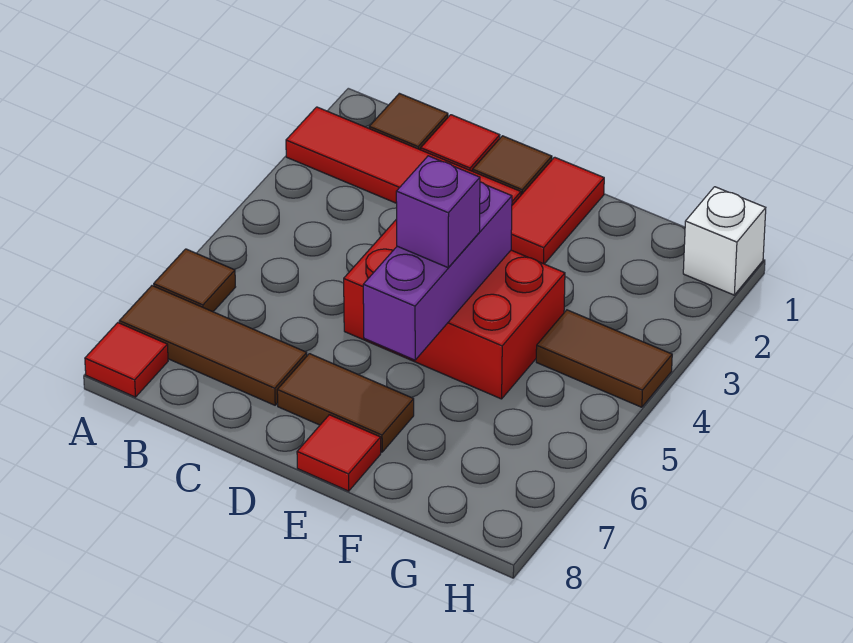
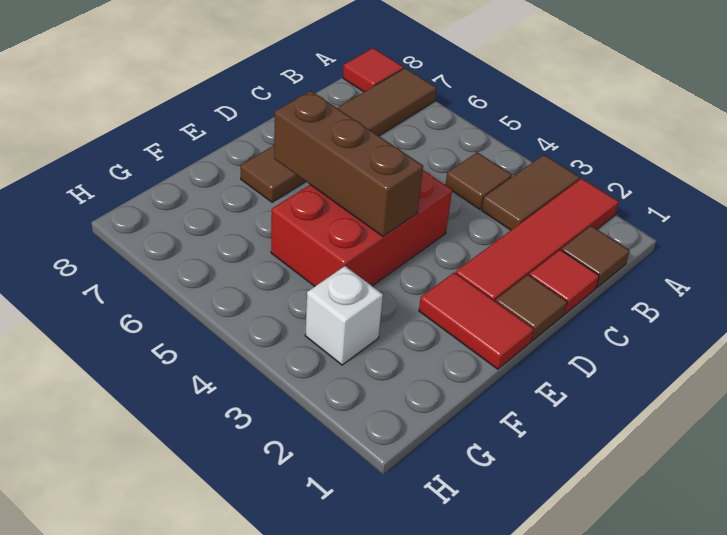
brown 1x1 tile [154,249,235,312] -> brown 1x1 tile moved to [445,152,512,209]
purple 1x3 brick [363,182,512,360] -> brown 1x3 brick [274,91,423,236]
purple 1x1 brick [396,156,480,268] -> none
red 1x1 tile [297,415,381,491] -> none
brown 1x2 tile [536,310,672,407] -> brown 1x2 tile moved to [482,155,580,230]
white 1x1 brick [683,187,766,295] -> white 1x1 brick moved to [305,266,383,365]

